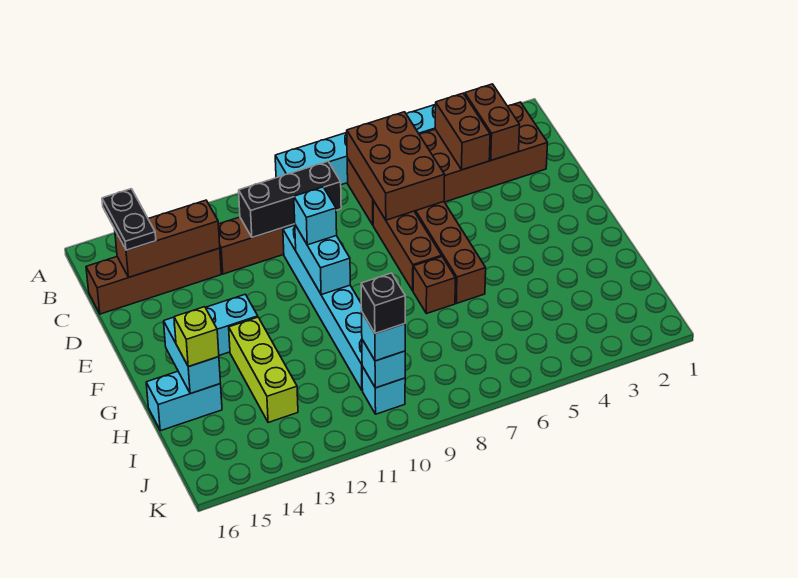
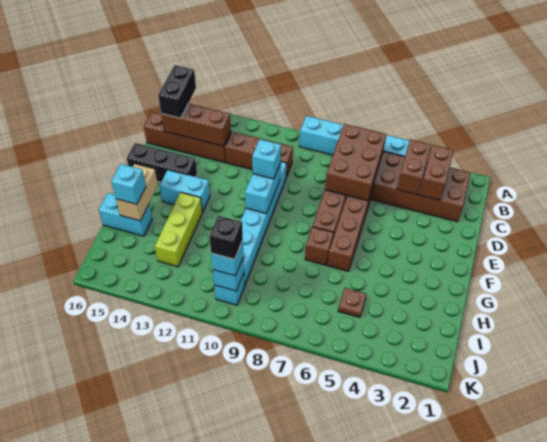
black 1x2 plate [102,189,156,250] -> black 1x2 brick [158,65,196,118]
black 1x3 brick [239,161,341,238] -> black 1x3 brick moved to [127,143,197,182]
cyan 1x2 brick [164,317,220,394] -> tan 1x2 brick [116,164,158,221]
lime 1x1 brick [174,307,219,367] -> cyan 1x1 brick [111,164,146,204]
none -> brown 1x1 plate [338,288,367,317]

